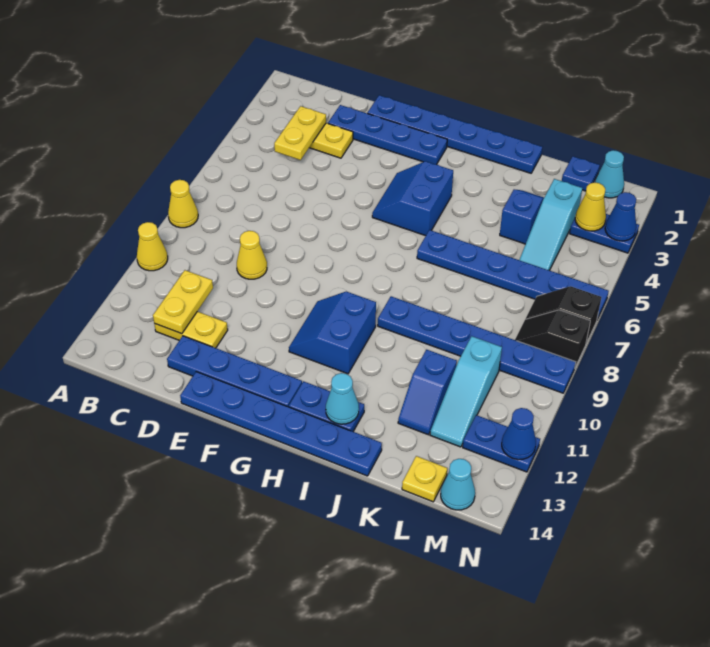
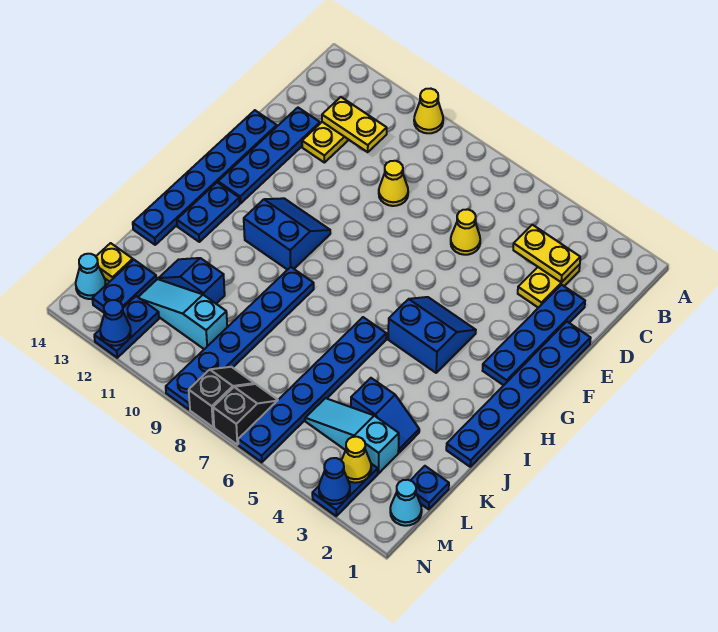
yellow 1x1 cone [168,180,198,228] -> yellow 1x1 cone moved to [451,209,480,255]
cyan 1x1 cone [326,373,359,424] -> none
none -> blue 1x2 plate [92,260,156,312]

